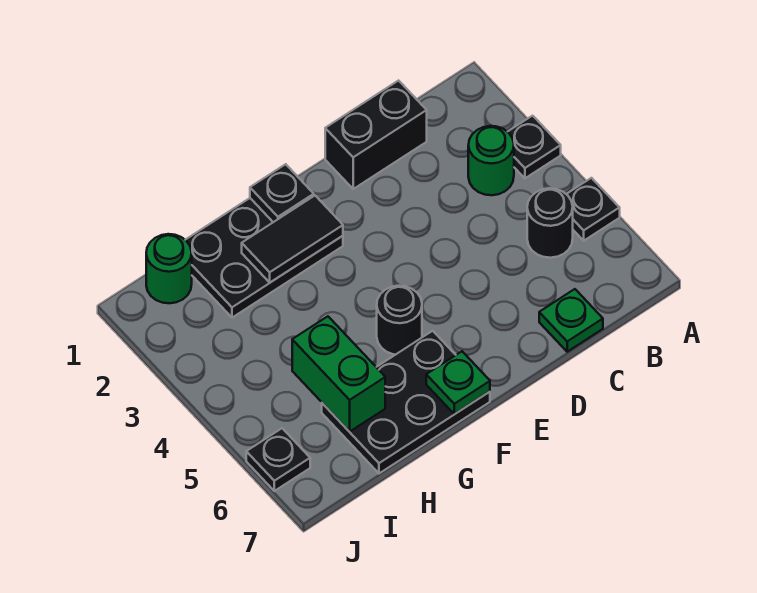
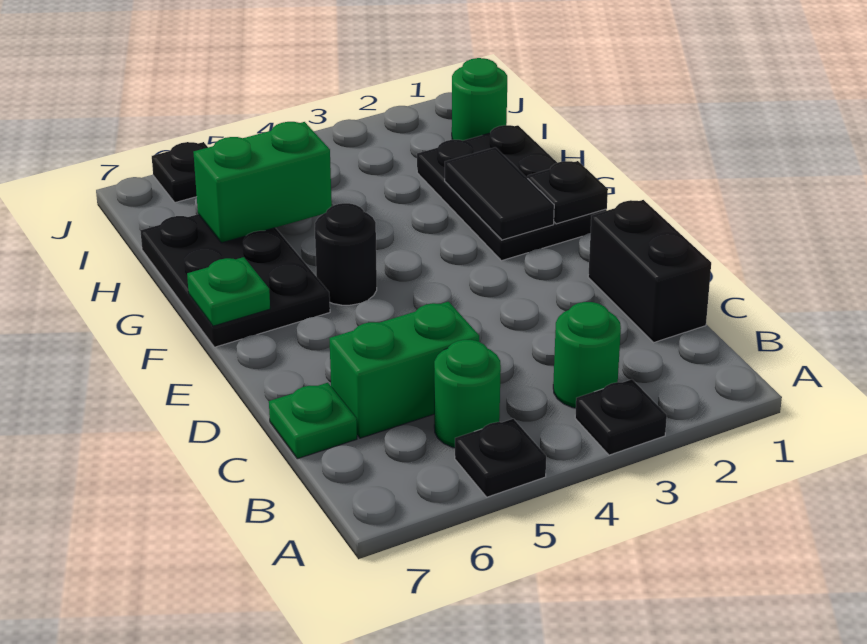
black 1x1 round brick [527,188,573,258] -> green 1x1 round brick [434,340,501,448]
none -> green 1x2 brick [329,302,479,438]

